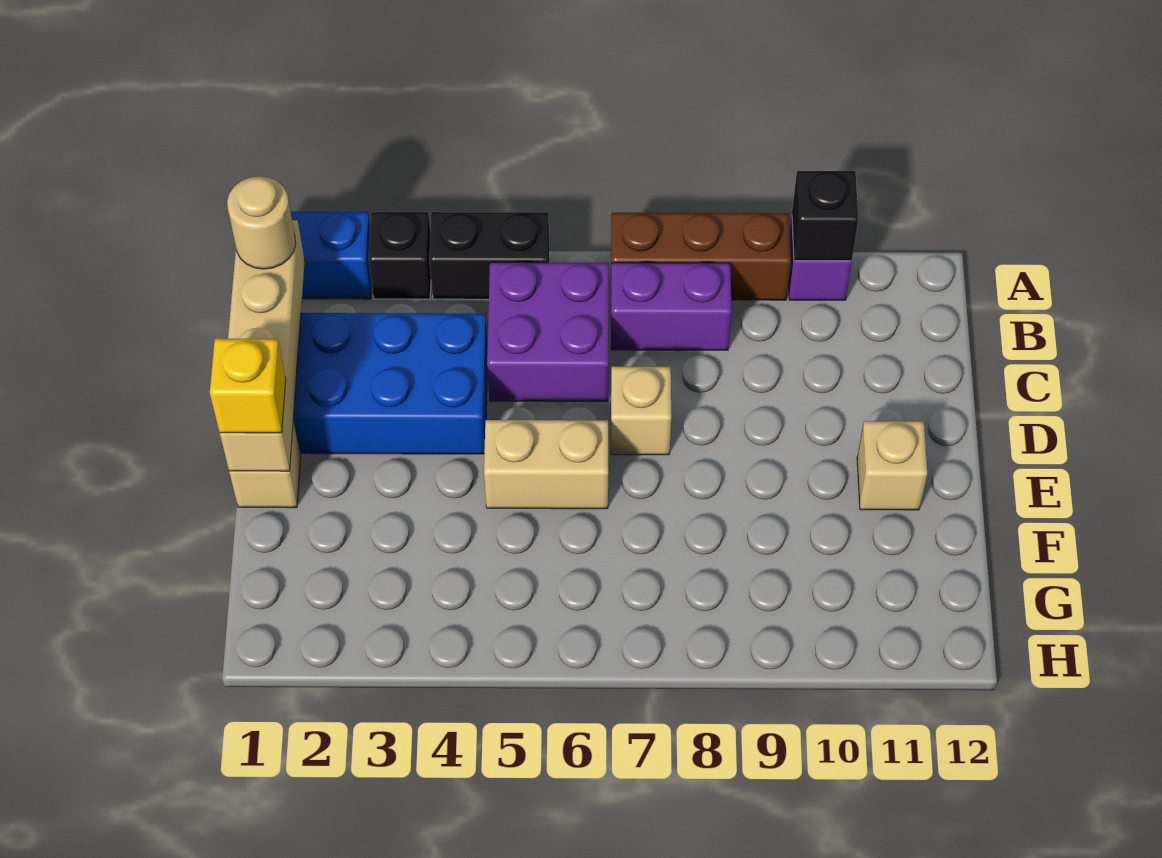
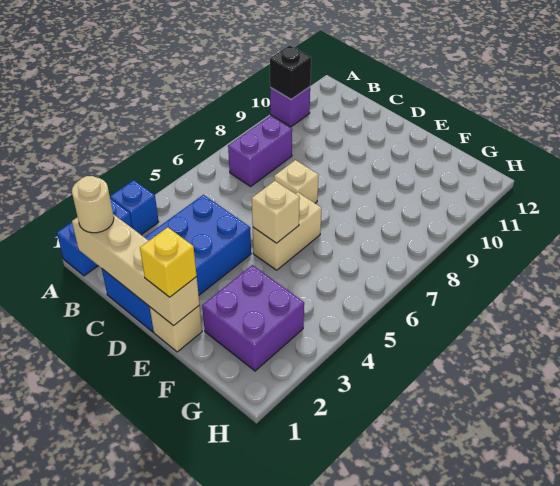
black 1x1 brick [369,212,431,299] -> blue 1x1 brick [110,180,159,235]
black 1x2 brick [429,212,550,299] -> none
brown 1x3 brick [611,213,791,300] -> none
purple 2x2 brick [487,262,609,402] -> purple 2x2 brick moved to [202,265,304,371]
tan 1x1 brick [857,421,927,510] -> tan 1x1 brick moved to [252,181,300,243]

